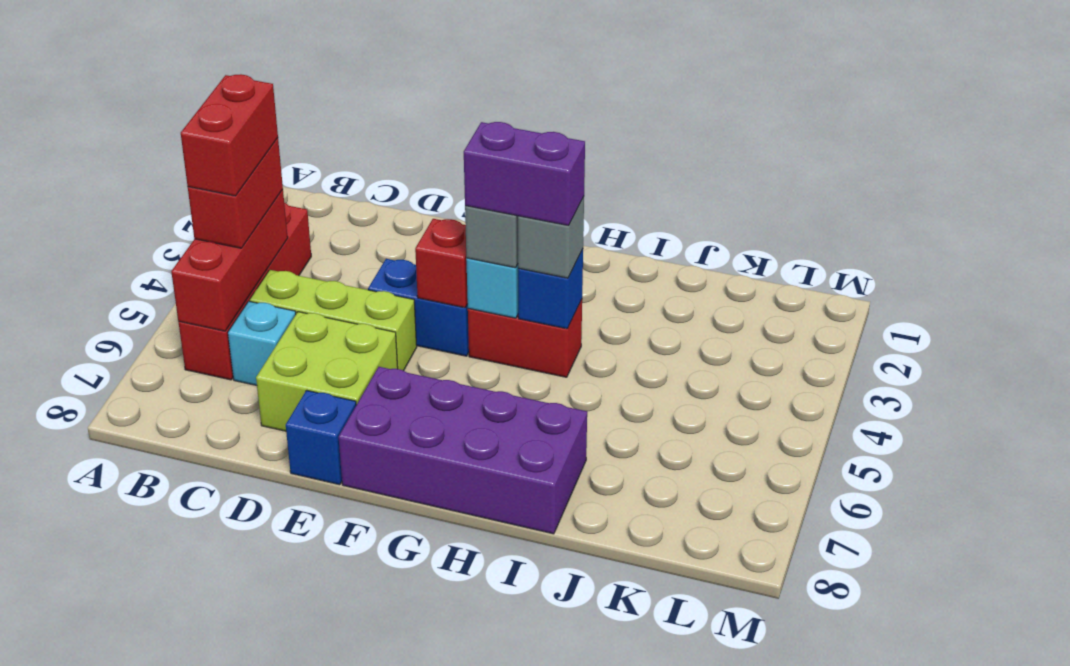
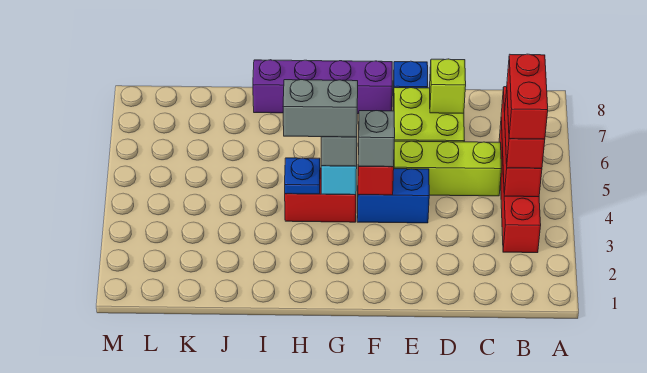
cyan 1x1 brick [228,301,296,385] -> none
none -> lime 1x1 brick [430,59,466,113]
purple 2x4 brick [339,367,587,534] -> purple 1x4 brick [253,60,392,114]
purple 1x2 brick [464,122,585,226] -> grey 1x2 brick [283,80,358,137]
blue 1x1 brick [518,249,583,329] -> blue 1x1 plate [285,158,320,194]
grey 1x1 brick [518,197,584,278] -> grey 1x1 brick moved to [358,111,395,167]

